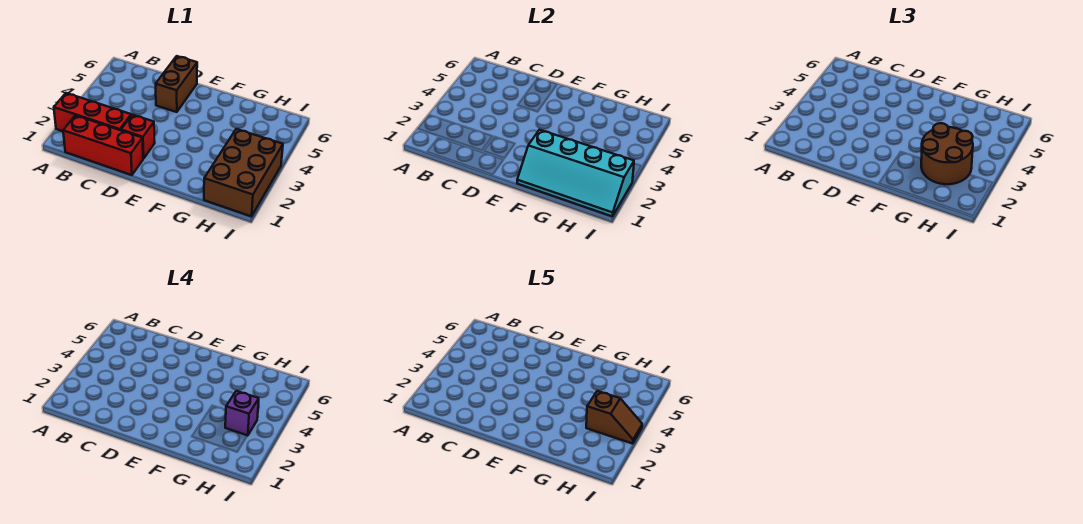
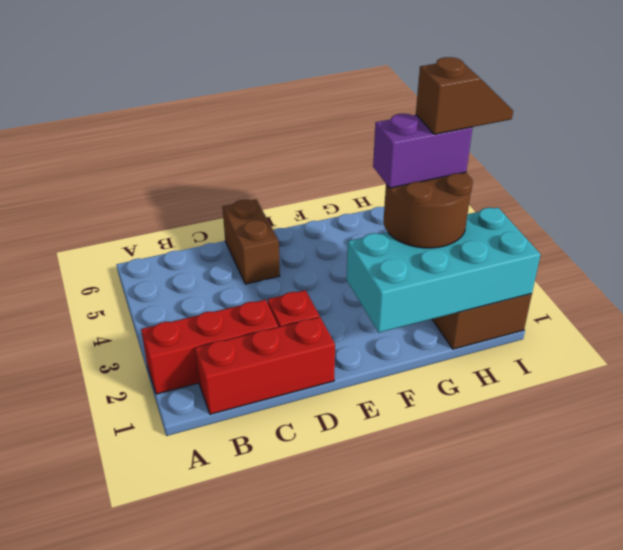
cyan 2x4 slope [517,130,634,216] -> cyan 2x4 brick [347,208,541,333]
purple 1x1 brick [225,391,259,436] -> purple 1x2 brick [373,114,472,188]

